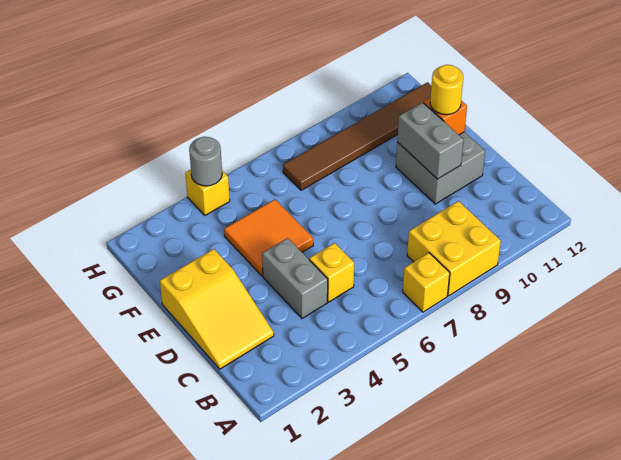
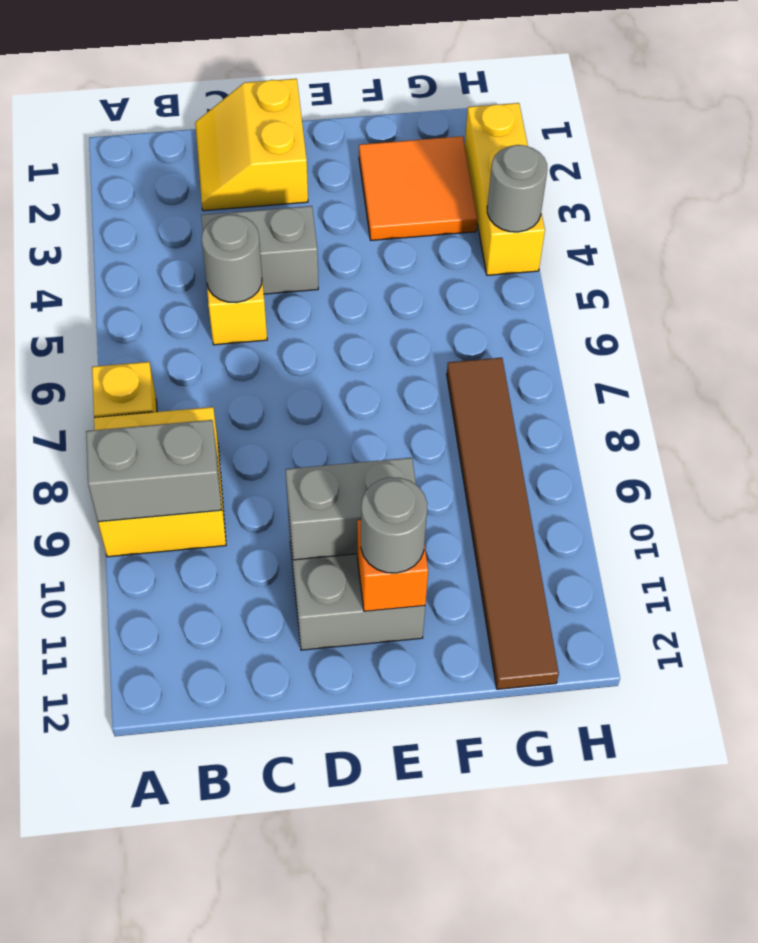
none -> grey 1x2 brick [86,420,222,522]
yellow 2x3 slope [160,249,274,369] -> yellow 2x2 slope [195,79,308,211]
none -> grey 1x1 round brick [202,214,262,303]
orange 2x2 tile [224,199,313,276] -> orange 2x2 tile moved to [359,136,477,240]
yellow 1x1 round brick [430,65,463,115] -> grey 1x1 round brick [361,477,427,573]
yellow 1x1 brick [185,170,230,215] -> yellow 1x3 brick [465,103,545,275]

